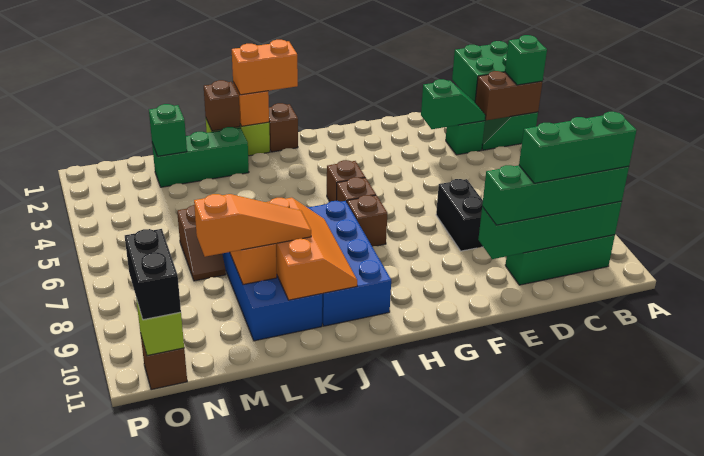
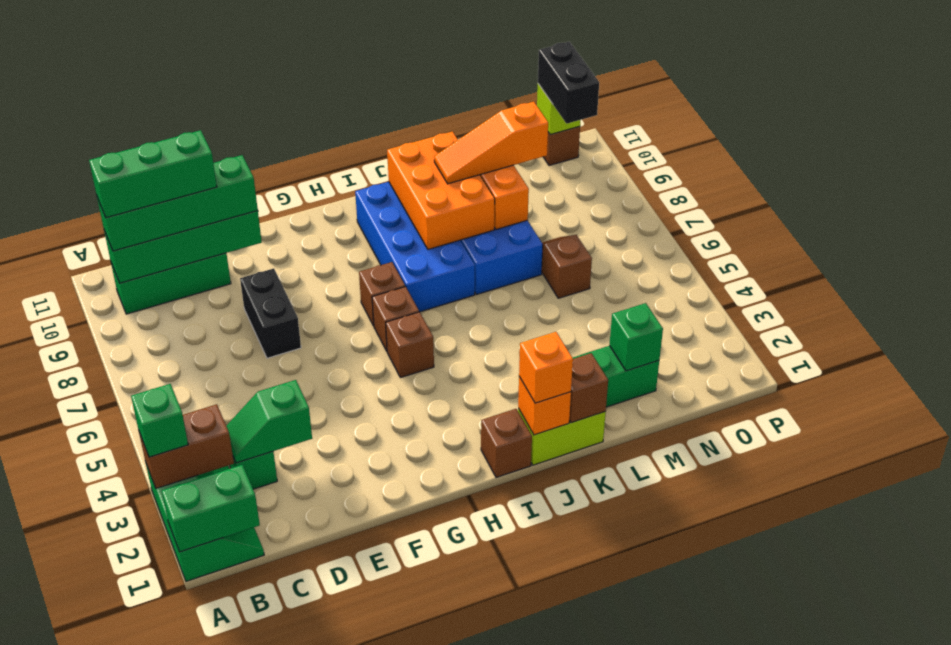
green 2x2 brick [452,41,508,102] -> green 1x2 brick [162,465,260,552]
orange 1x2 brick [232,40,298,95] -> orange 1x1 brick [519,332,573,403]
orange 2x3 slope [267,198,357,300] -> orange 2x3 brick [387,132,495,249]

